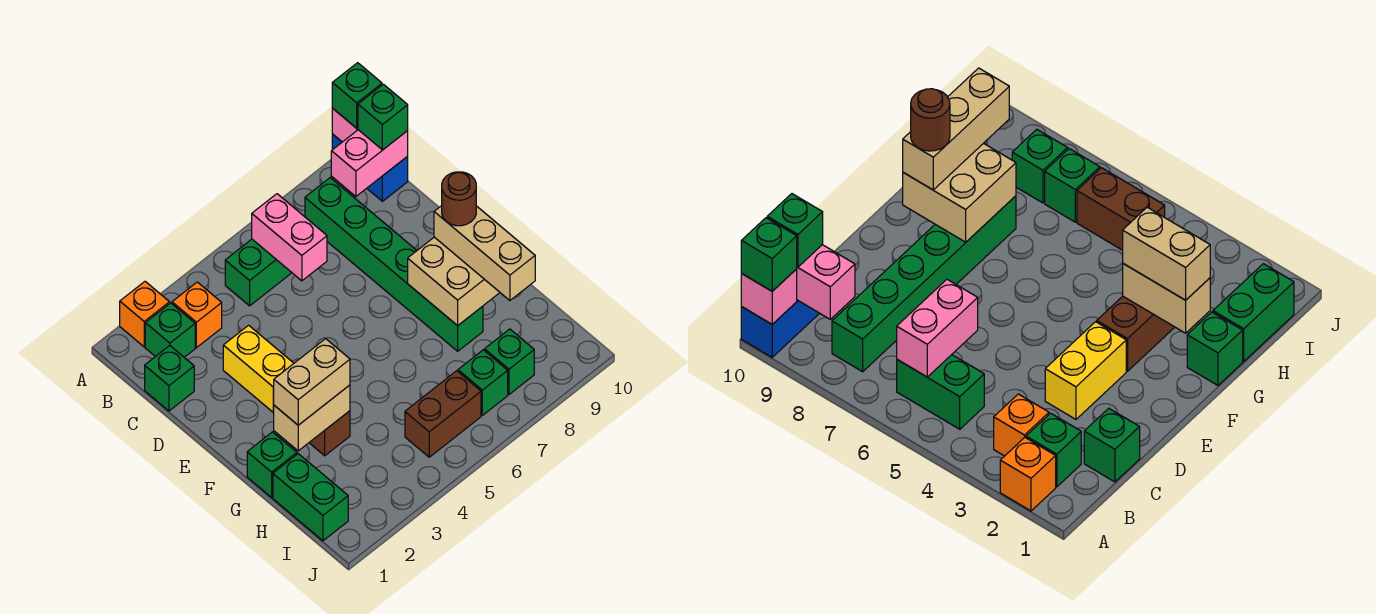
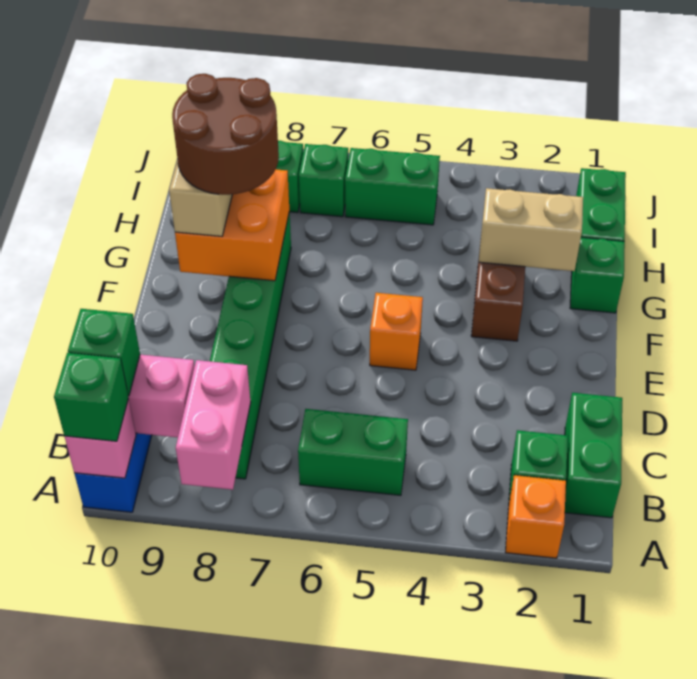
orange 1x1 brick [172,282,222,348] -> orange 1x1 brick moved to [370,293,423,370]
pink 1x2 brick [252,194,327,281] -> pink 1x2 brick moved to [176,360,251,490]
green 1x1 brick [145,346,194,411] -> green 1x2 brick [565,393,622,518]
yellow 1x2 brick [223,325,294,412] -> none
tan 2x2 brick [408,237,500,326] -> orange 2x2 brick [175,169,289,281]
brown 1x1 round brick [442,172,476,226] -> brown 2x2 round brick [172,74,279,195]
tan 1x2 brick [273,339,350,425] -> none
brown 1x2 brick [405,371,481,457] -> green 1x2 brick [345,148,440,225]

